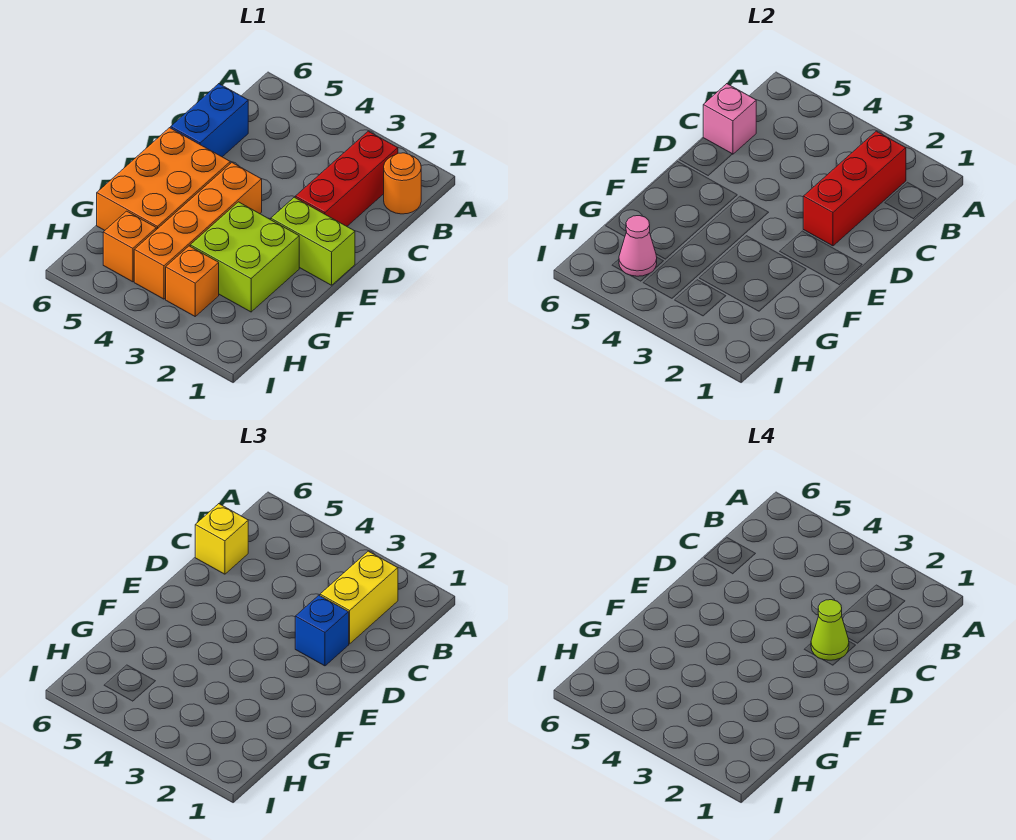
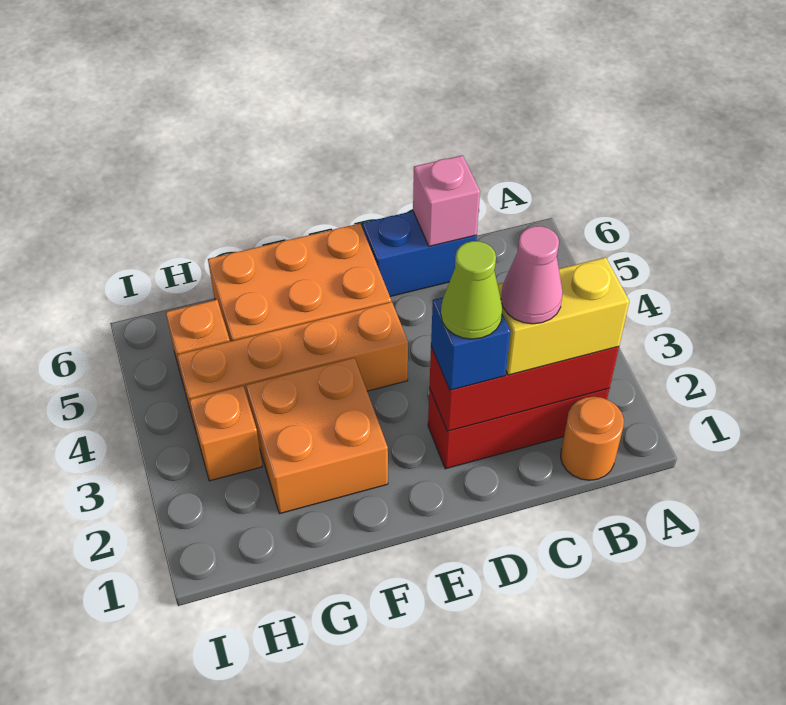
yellow 1x1 brick [195,504,248,574] -> none
lime 1x2 brick [271,197,355,285] -> none
lime 2x2 brick [190,202,299,312] -> orange 2x2 brick [246,358,388,514]
pink 1x1 cone [619,216,657,276] -> pink 1x1 cone moved to [501,226,563,324]

